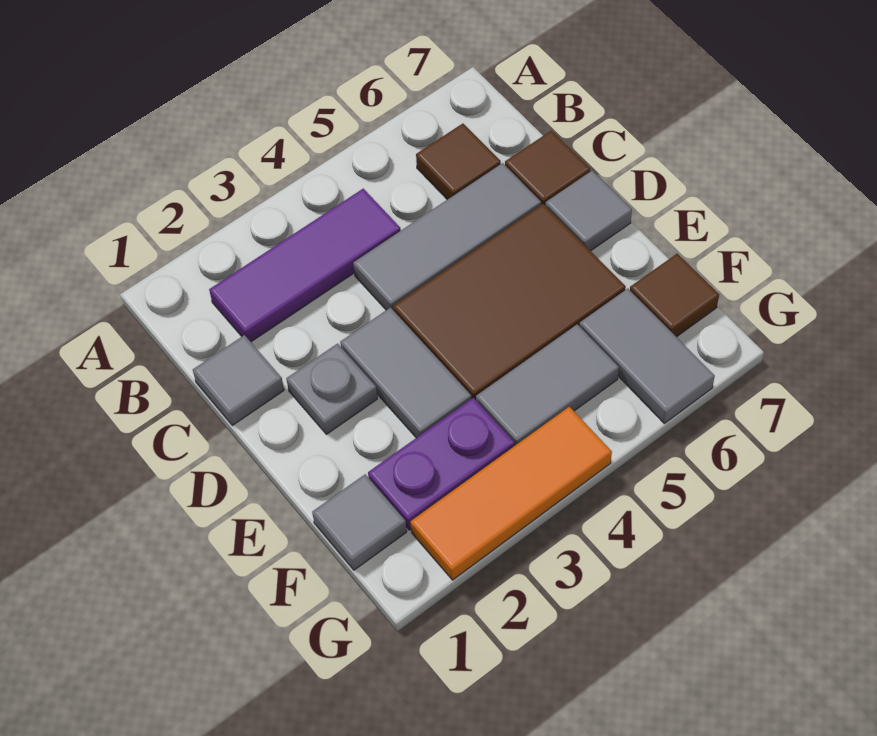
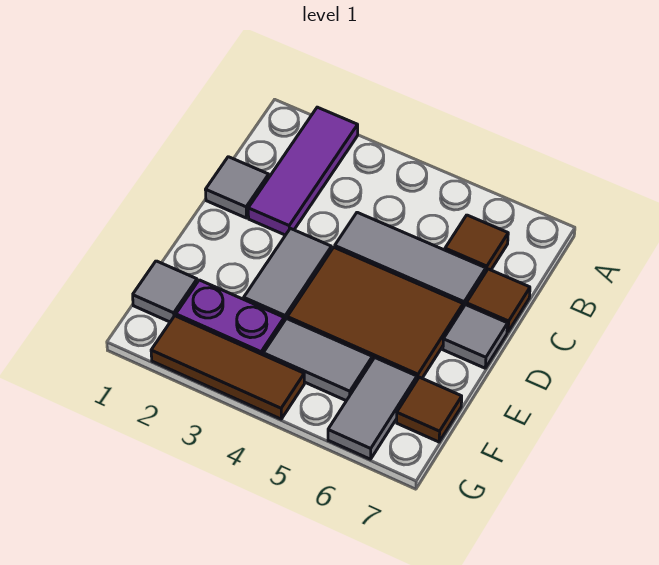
purple 1x3 tile [209,189,401,342] -> purple 1x3 tile turned to [248,107,358,235]
grey 1x1 plate [286,344,377,434] -> none
orange 1x3 tile [411,407,612,580] -> brown 1x3 tile [151,316,304,419]

